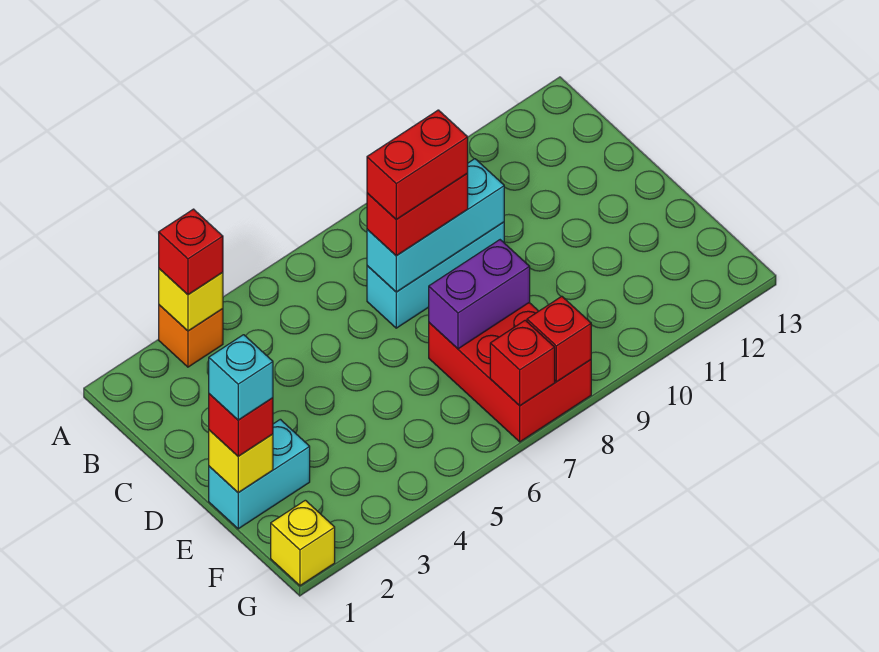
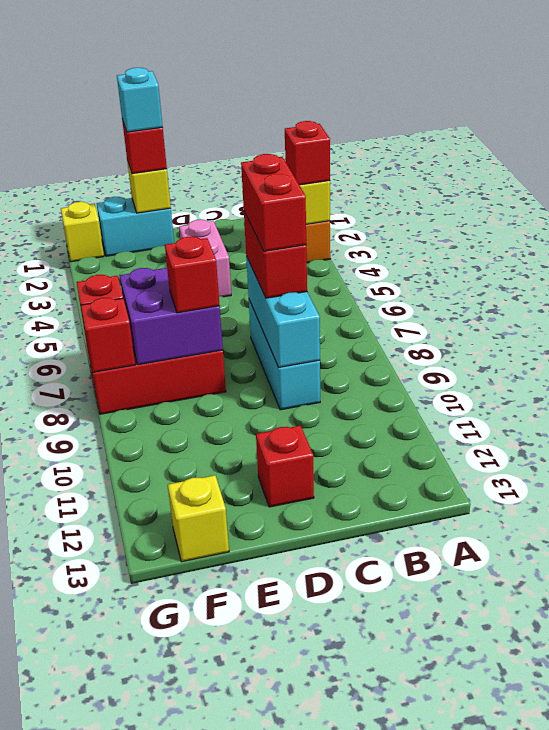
none -> pink 1x2 brick [179,220,231,297]
none -> red 1x1 brick [256,426,314,507]
cyan 1x2 brick [209,419,310,529] -> cyan 1x2 brick turned to [97,197,174,256]
purple 1x2 brick [429,240,530,349] -> purple 2x2 brick [120,268,223,365]
none -> red 1x1 brick [165,237,220,313]
none -> yellow 1x1 brick [168,475,229,562]

